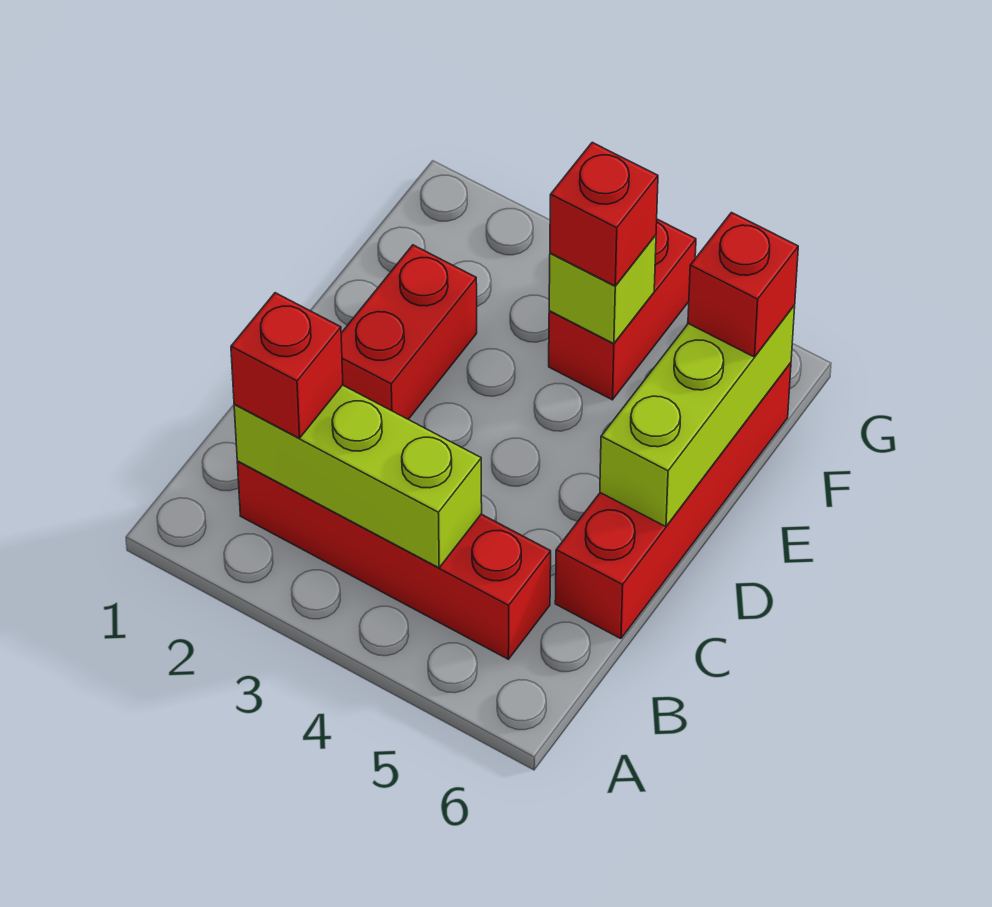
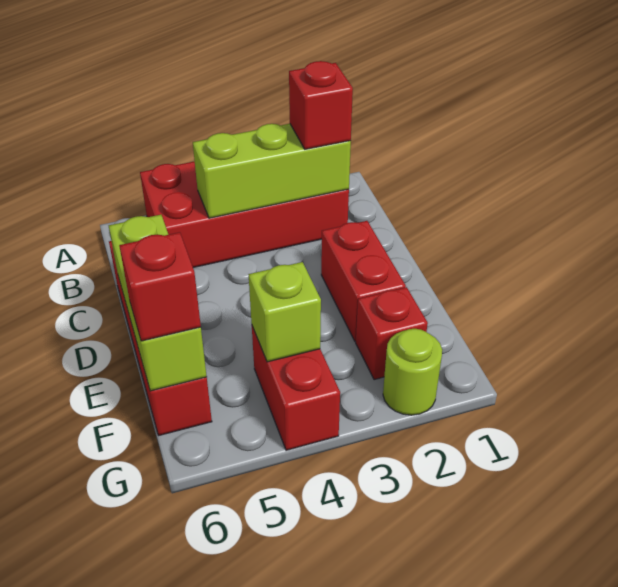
red 1x4 brick [237,461,551,659] -> red 2x4 brick [140,161,349,268]
red 1x1 brick [550,142,658,286] -> red 1x1 brick moved to [356,287,428,380]
none -> lime 1x1 round brick [383,329,442,415]

